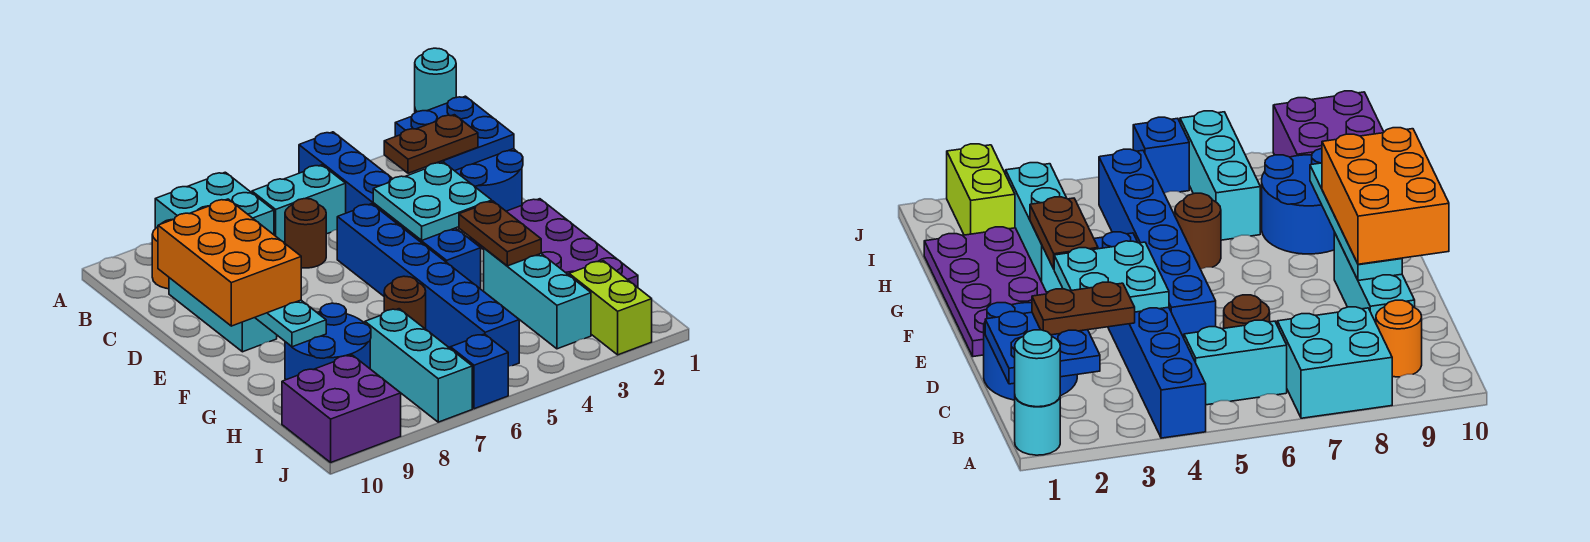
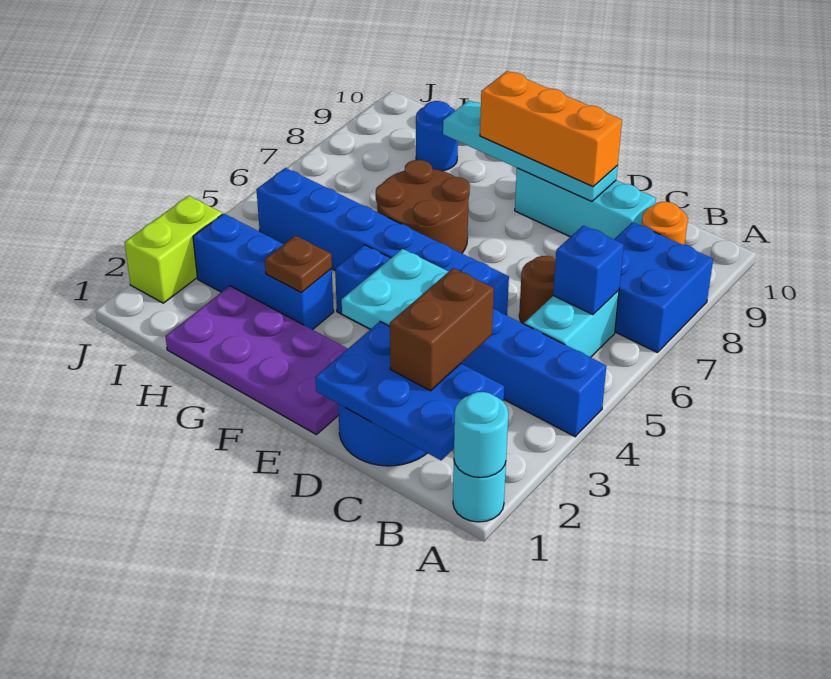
cyan 2x2 brick [155,172,274,235] -> blue 2x2 brick [614,222,713,353]
blue 2x2 plate [395,96,514,171] -> blue 2x3 plate [315,322,504,460]
brown 1x2 plate [384,115,478,173] -> brown 1x2 brick [390,268,494,391]
orange 2x3 brick [158,199,301,326] -> orange 1x3 brick [480,71,622,187]
brown 1x2 plate [459,201,541,266] -> brown 1x1 plate [265,236,332,292]
cyan 1x3 brick [484,248,591,349] -> blue 1x3 brick [193,214,334,330]
brown 1x1 round brick [384,276,426,329] -> brown 2x2 round brick [376,160,470,253]
blue 2x2 round brick [285,303,371,380] -> blue 1x1 round brick [416,101,458,171]
cyan 1x3 brick [365,309,472,422] -> none
lime 1x2 brick [569,261,652,355] -> lime 1x2 brick turned to [124,196,222,303]
purple 2x2 brick [282,355,401,462] -> none
blue 1x1 brick [450,334,508,409] -> blue 1x1 brick moved to [553,226,624,315]

